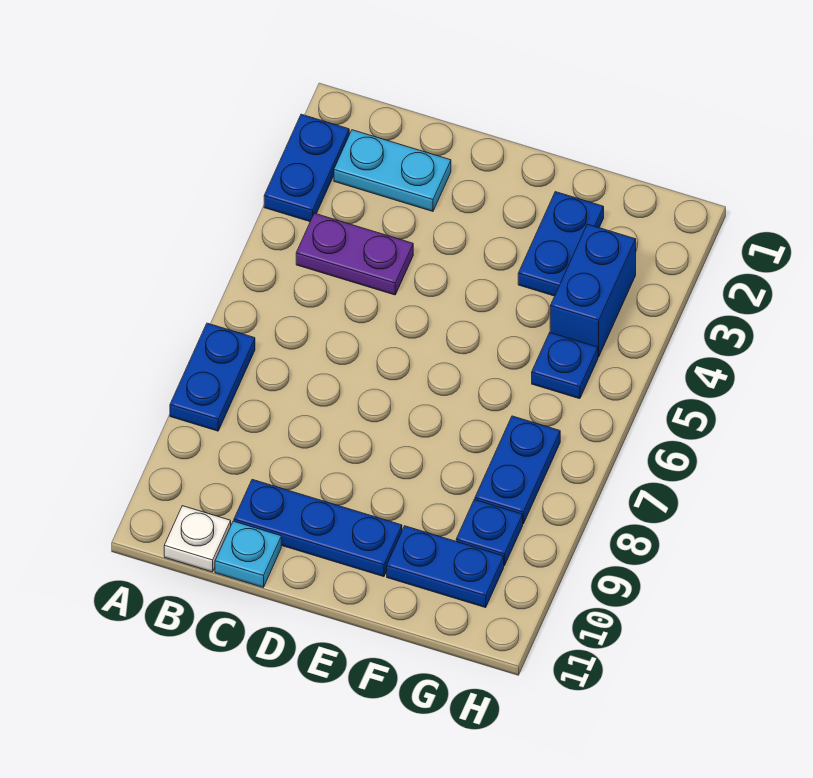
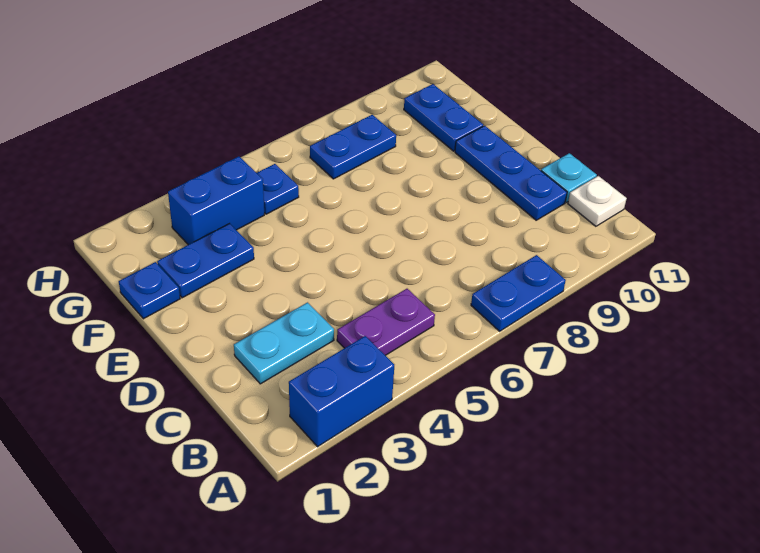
blue 1x2 plate [264,114,349,222] -> blue 1x2 brick [289,336,394,447]
cyan 1x2 plate [334,130,451,211] -> cyan 1x2 plate turned to [234,302,334,384]
purple 1x2 plate [296,213,413,295] -> purple 1x2 plate turned to [337,289,435,355]
blue 1x1 plate [456,500,523,566] -> blue 1x1 plate moved to [119,262,180,319]

